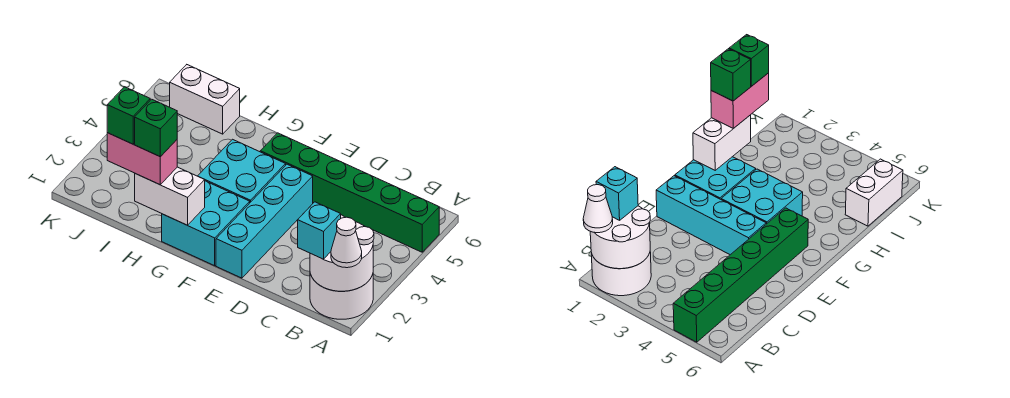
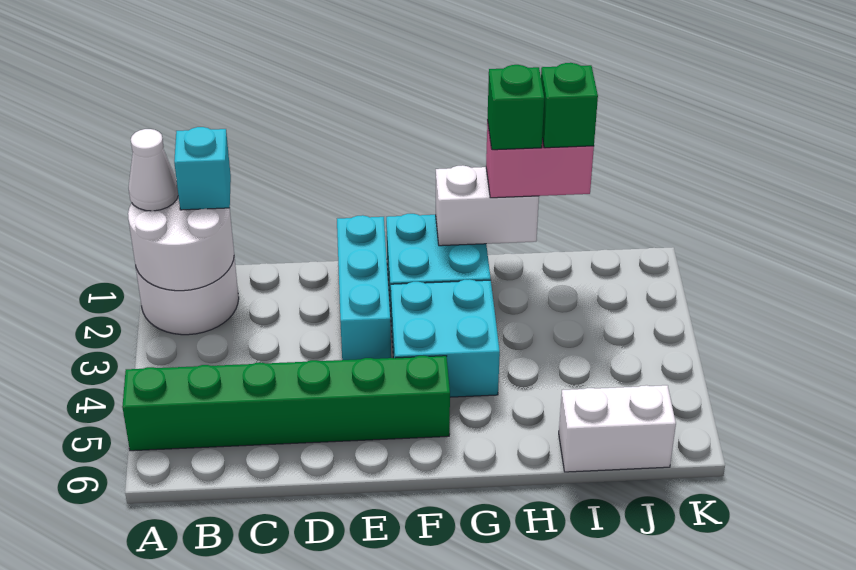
cyan 1x4 brick [216,164,313,278] -> cyan 1x3 brick [337,215,391,360]

